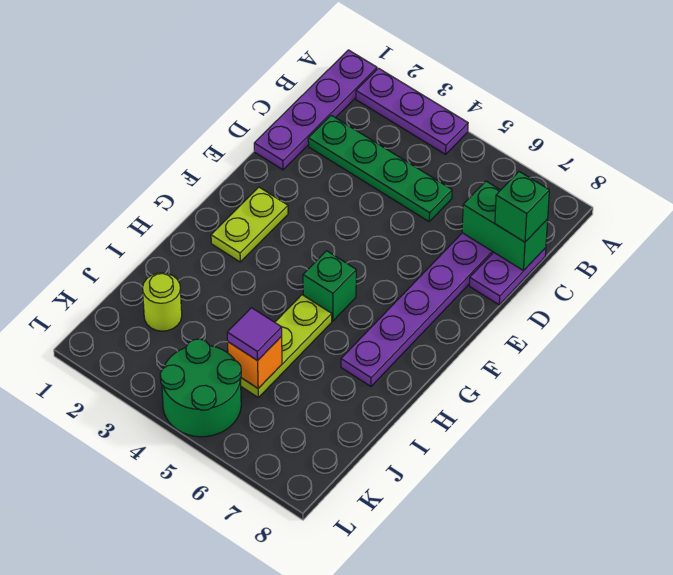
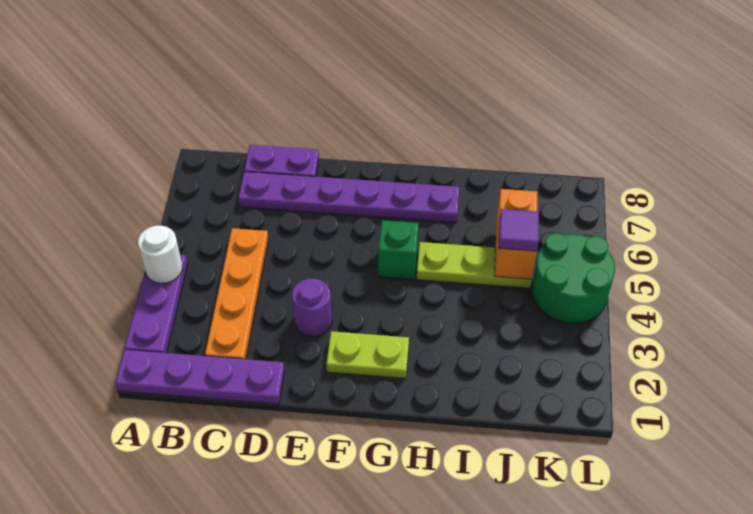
none -> white 1x1 round brick [138,226,182,283]
green 1x4 plate [308,115,452,222] -> orange 1x4 plate [205,228,268,359]
green 1x2 brick [462,181,548,271] -> none
green 1x1 brick [495,172,549,242] -> none
none -> purple 1x1 round brick [292,278,332,337]
lime 1x1 round brick [143,273,182,331] -> none
orange 1x1 brick [228,337,282,388] -> orange 1x2 brick [494,189,537,279]

